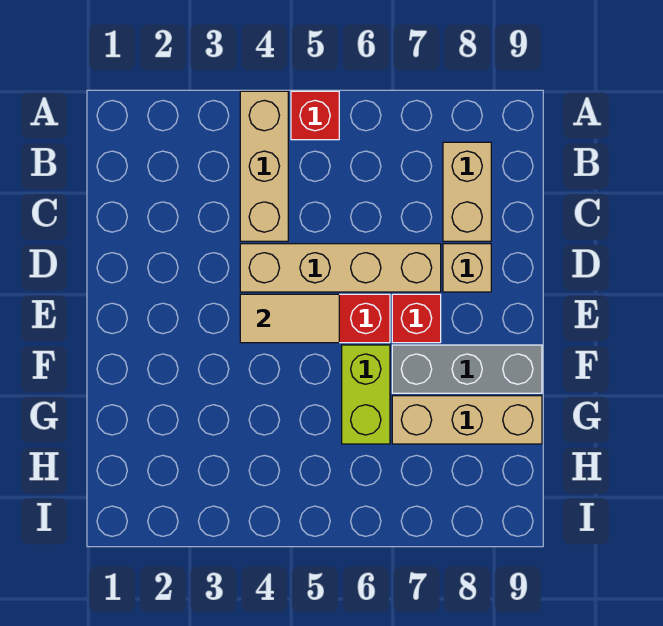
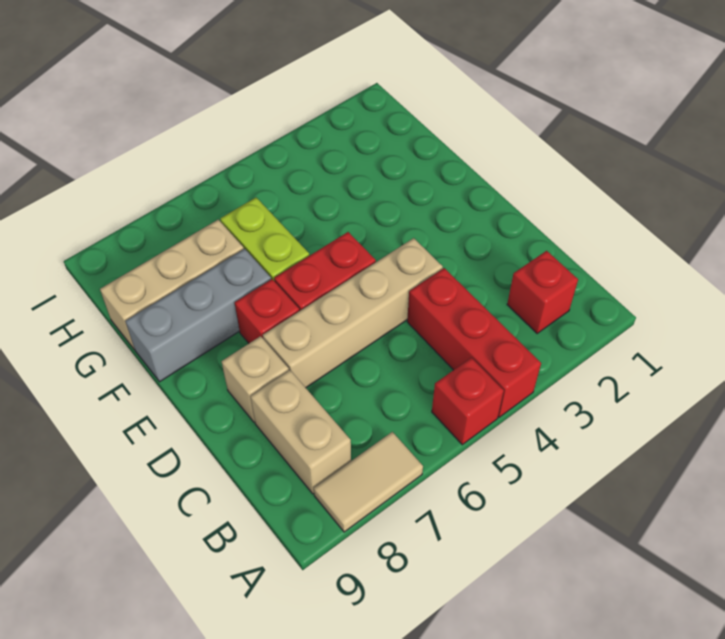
tan 1x3 brick [240,91,288,241] -> red 1x3 brick [407,268,541,417]
none -> red 1x1 brick [507,251,578,333]
tan 1x2 tile [240,294,339,343] -> tan 1x2 tile moved to [314,432,423,532]

